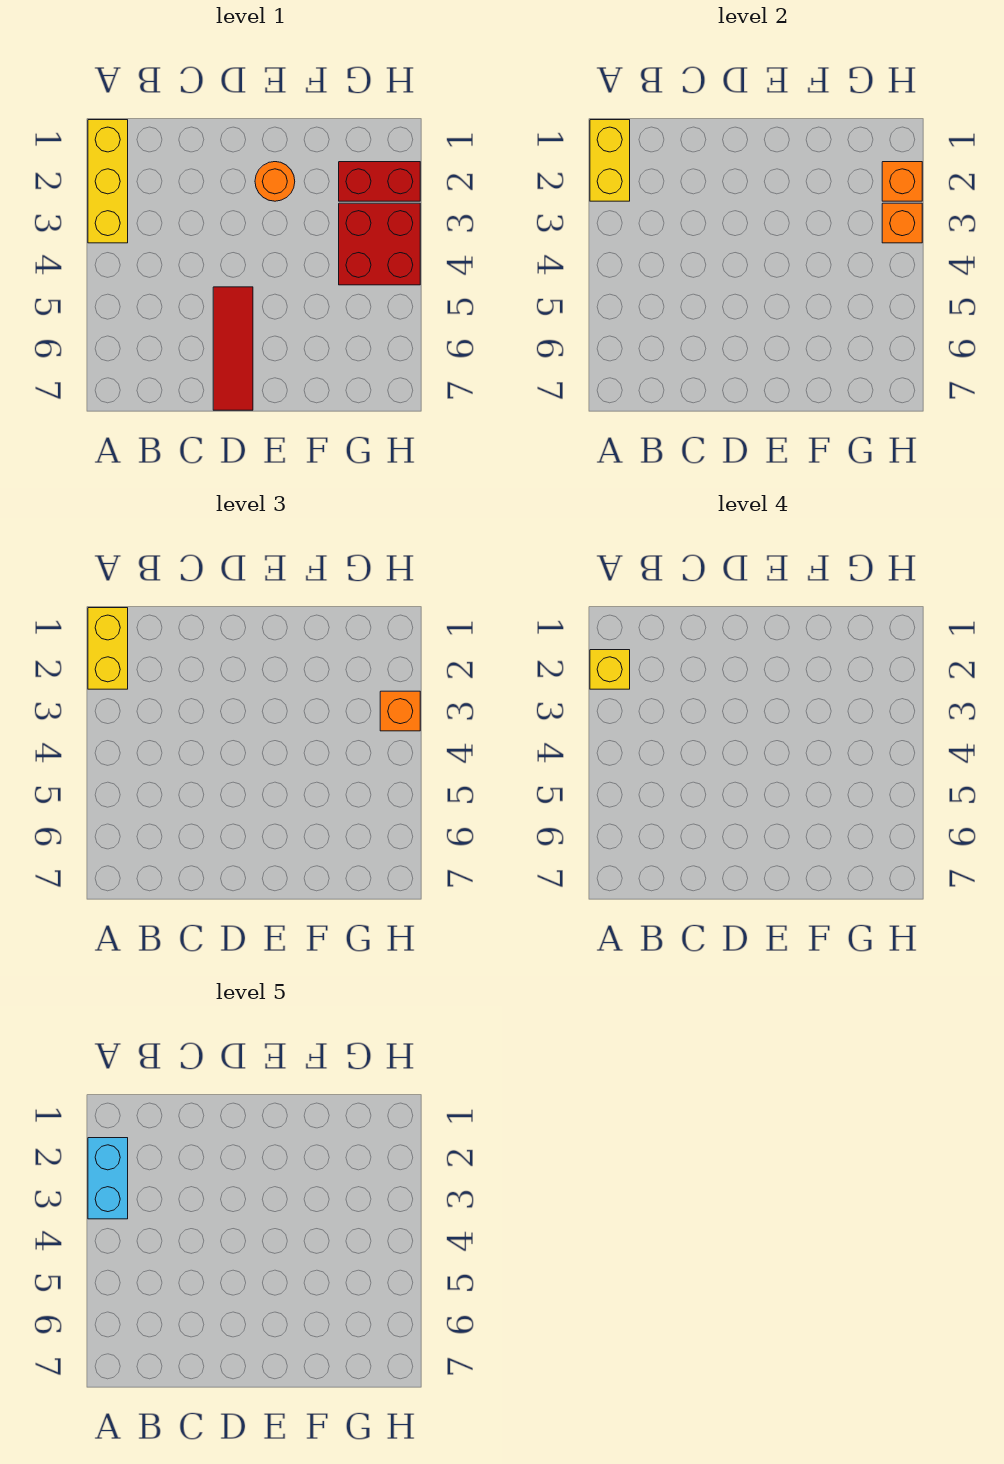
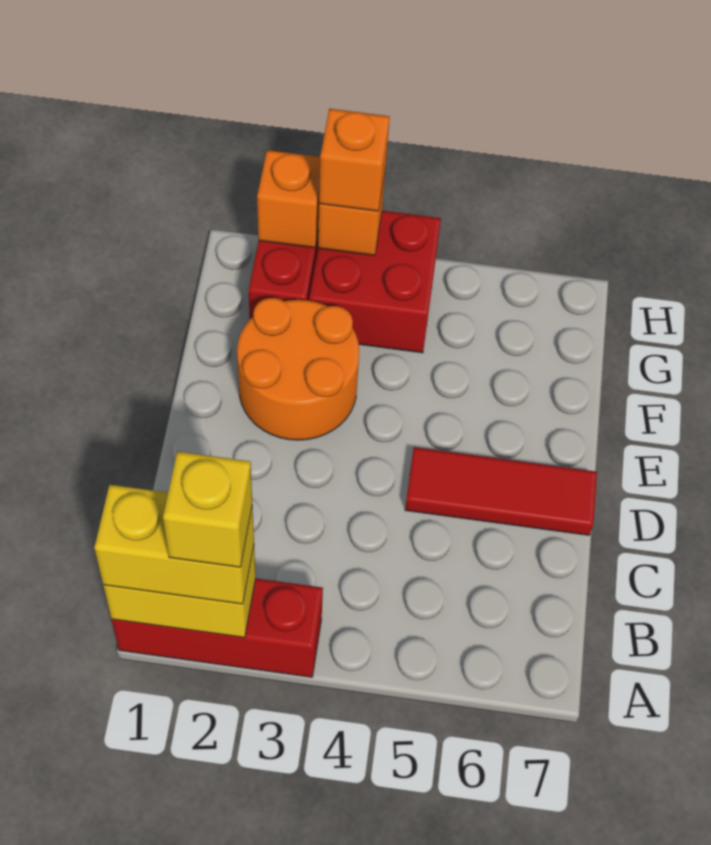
yellow 1x3 brick [88,120,128,243] -> red 1x3 brick [112,578,323,677]
cyan 1x2 brick [88,1138,128,1219] -> none
orange 1x1 round brick [255,162,295,201] -> orange 2x2 round brick [237,298,359,440]

